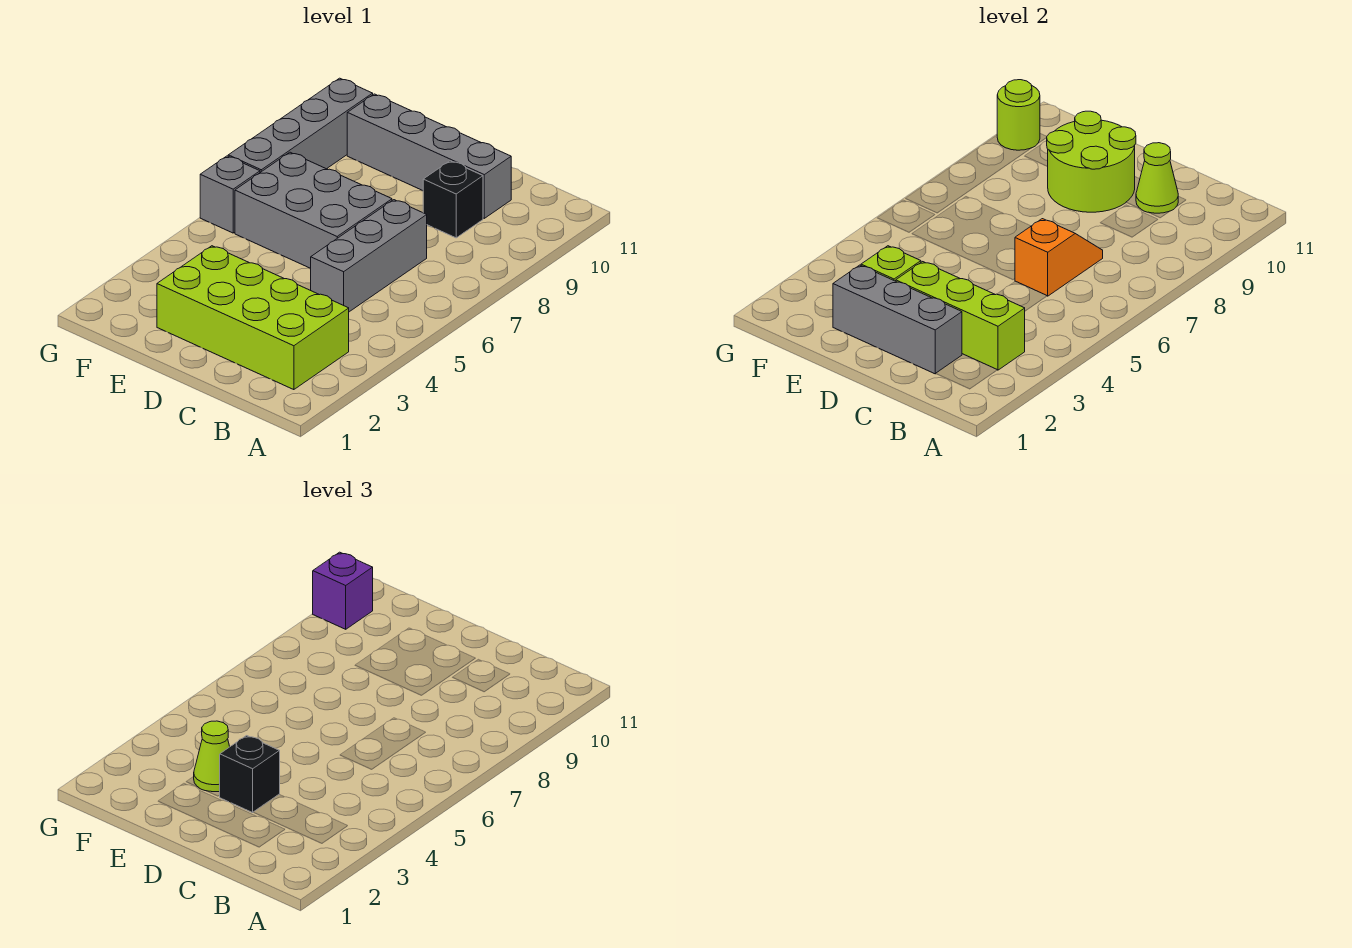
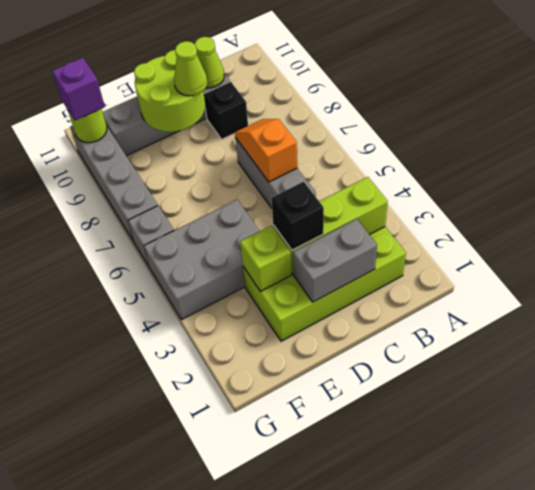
grey 1x3 brick [833,265,962,374] -> grey 1x2 brick [293,219,377,302]
grey 2x3 brick [235,152,392,268] -> grey 2x3 brick moved to [144,200,259,320]
lime 1x1 cone [194,721,230,792] -> lime 1x1 cone moved to [174,41,207,96]

